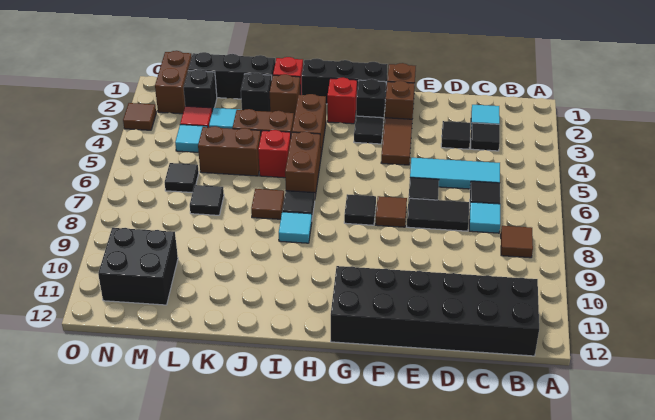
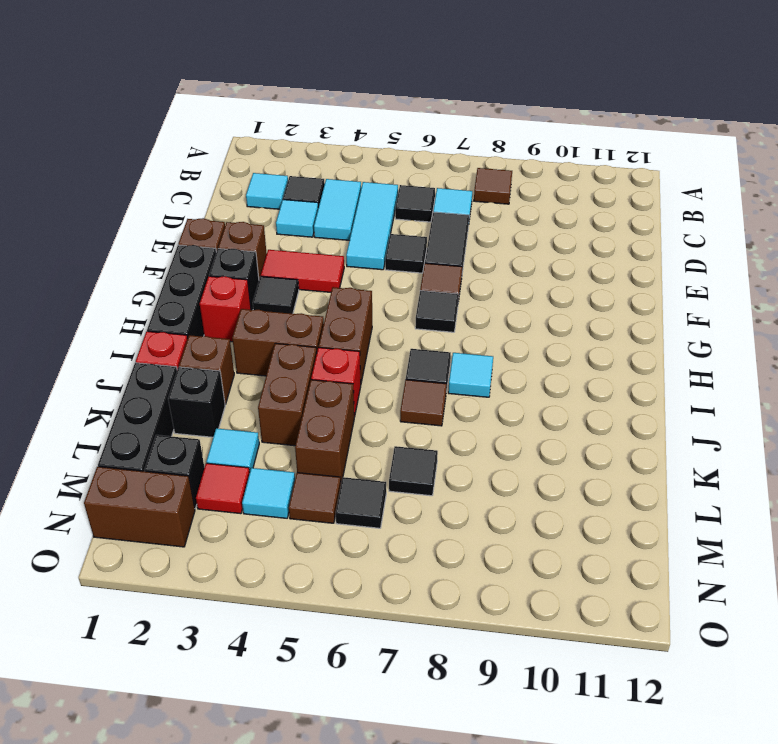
black 2x6 brick [331,266,539,356] -> none
none -> cyan 1x2 tile [314,179,361,240]
black 1x1 tile [441,121,470,149] -> cyan 1x1 tile [276,200,318,237]
brown 1x2 tile [381,118,412,165] -> red 1x2 tile [261,250,344,292]
brown 1x2 brick [285,132,321,196] -> brown 1x2 brick turned to [319,287,372,382]
black 2x2 brick [98,228,178,305] -> none
brown 1x1 tile [123,103,156,130] -> brown 1x1 tile moved to [289,473,341,523]

